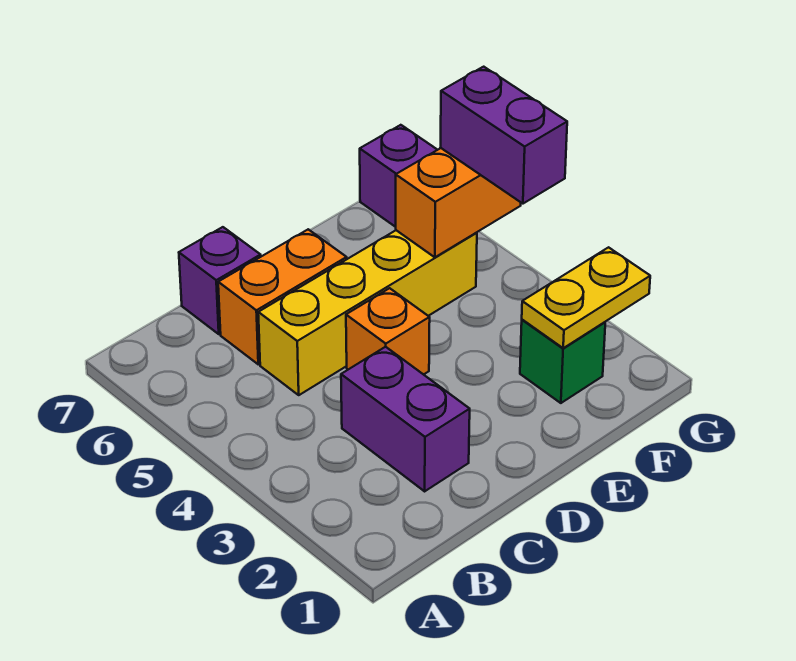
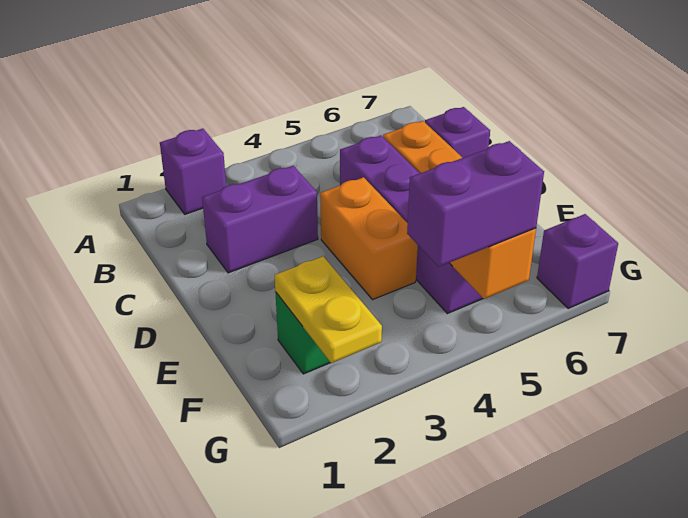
none -> purple 1x1 brick [160,129,226,214]
yellow 1x4 brick [258,230,477,395] -> purple 1x4 brick [340,135,483,314]
orange 1x1 brick [346,288,430,375] -> orange 1x2 brick [320,177,418,300]

